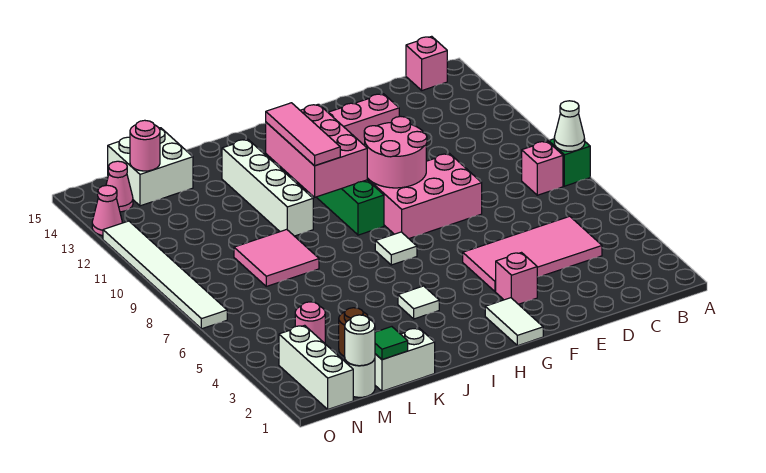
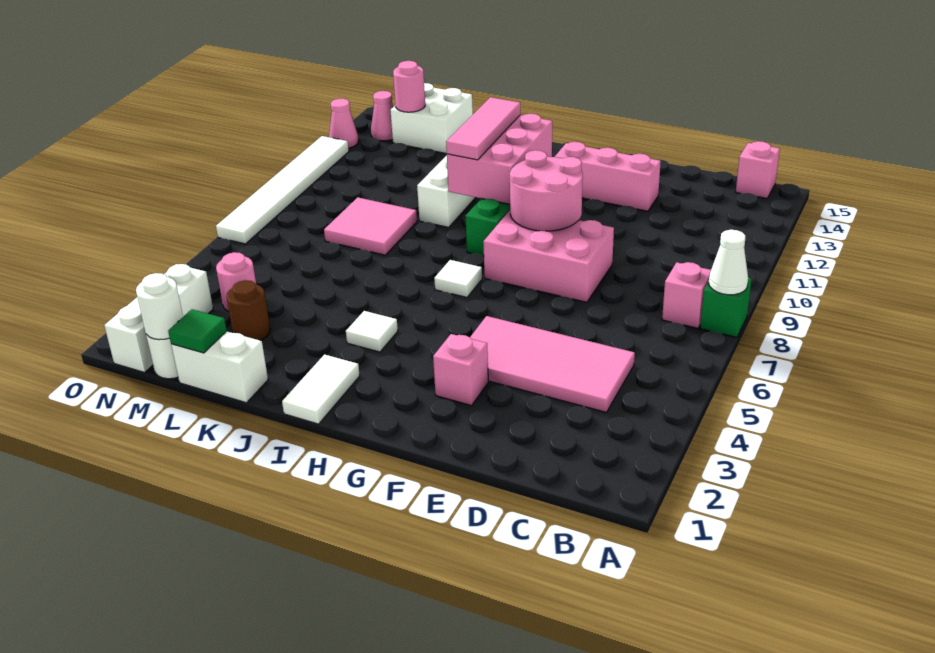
white 1x2 tile [485,298,543,346] -> white 1x2 tile moved to [282,354,360,424]

